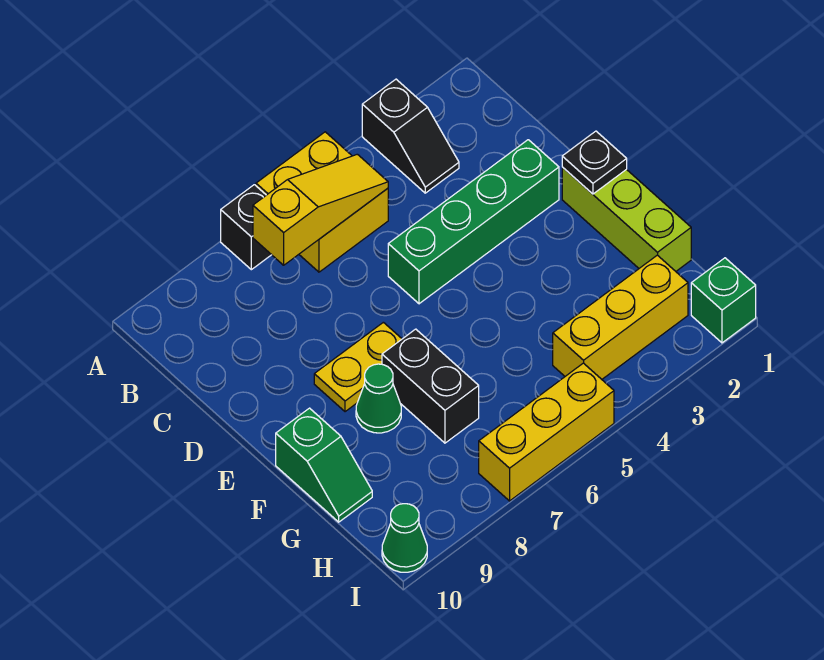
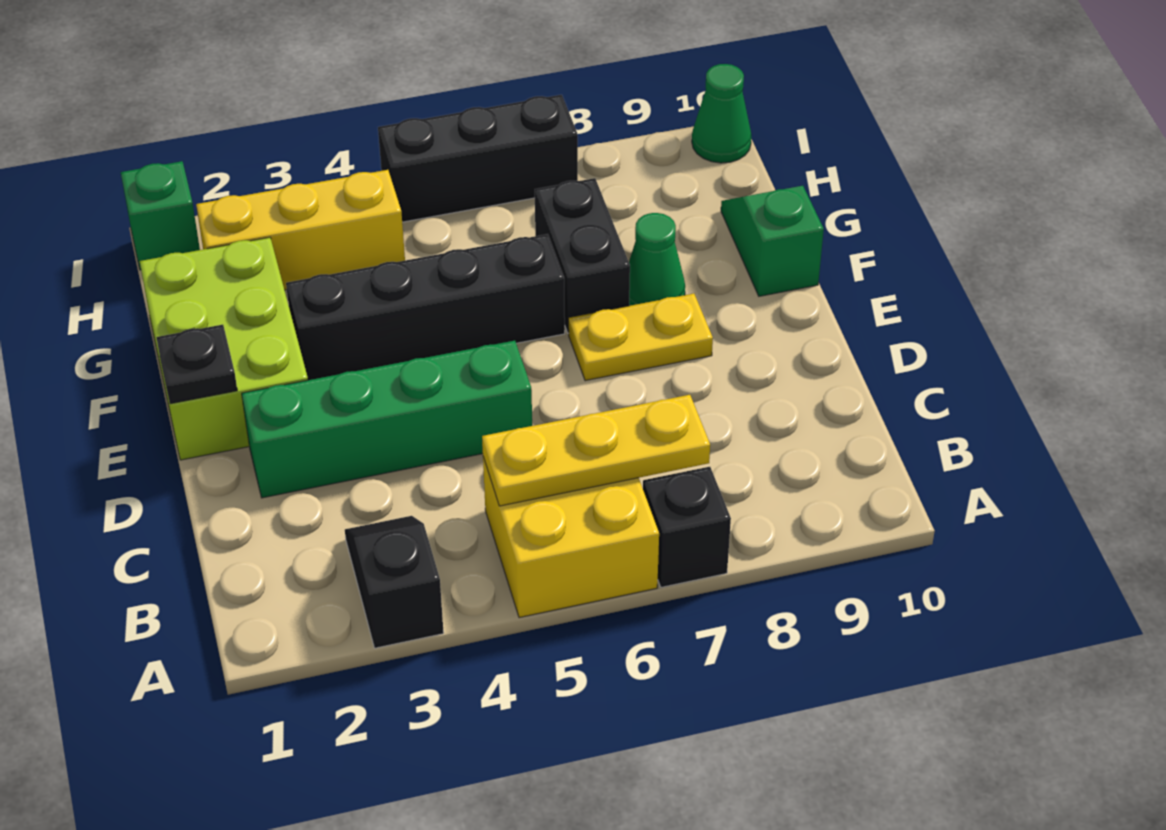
yellow 1x3 slope [253,154,388,265] -> yellow 1x3 plate [482,395,710,506]
lime 1x3 brick [562,167,691,271] -> lime 2x3 brick [140,237,308,460]
none -> black 1x4 brick [286,234,565,380]
yellow 1x3 brick [479,363,614,501] -> black 1x3 brick [378,95,578,222]

